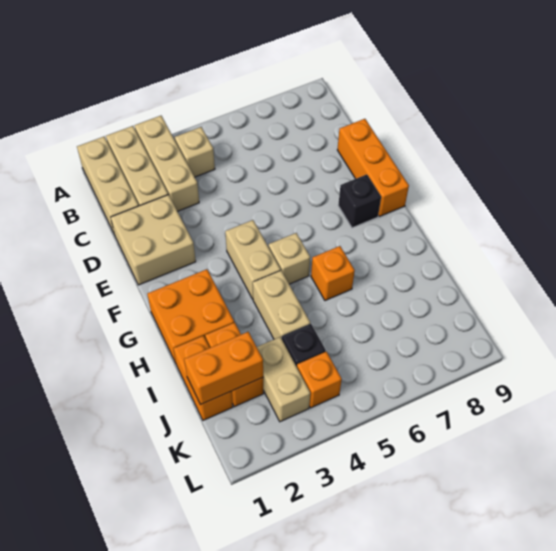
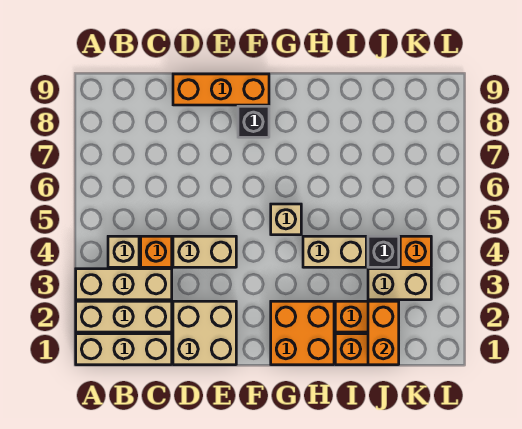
tan 1x2 brick [225,220,281,299] -> tan 1x2 brick moved to [173,236,236,267]
orange 1x1 brick [311,246,355,300] -> orange 1x1 brick moved to [141,236,172,267]

